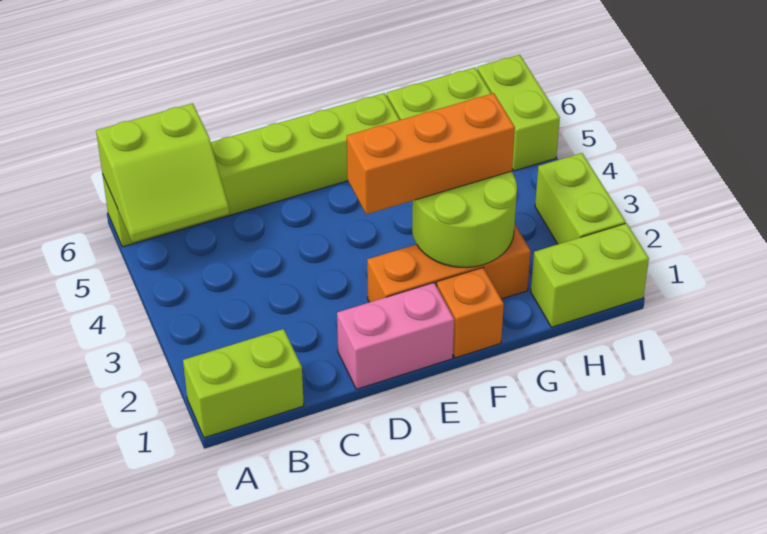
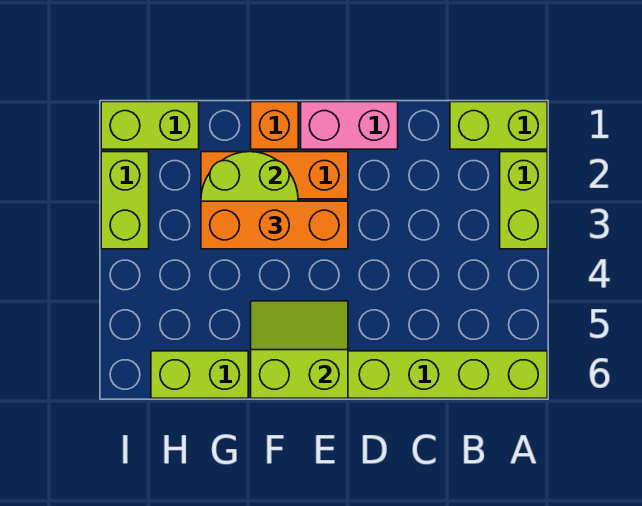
lime 2x2 slope [96,103,229,242] -> lime 2x2 slope moved to [251,301,348,398]
lime 1x2 brick [477,55,560,171] -> lime 1x2 brick moved to [500,152,547,249]

